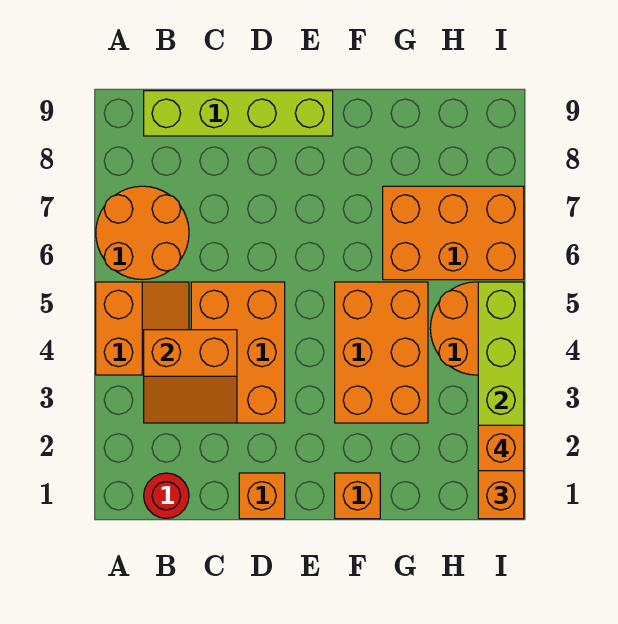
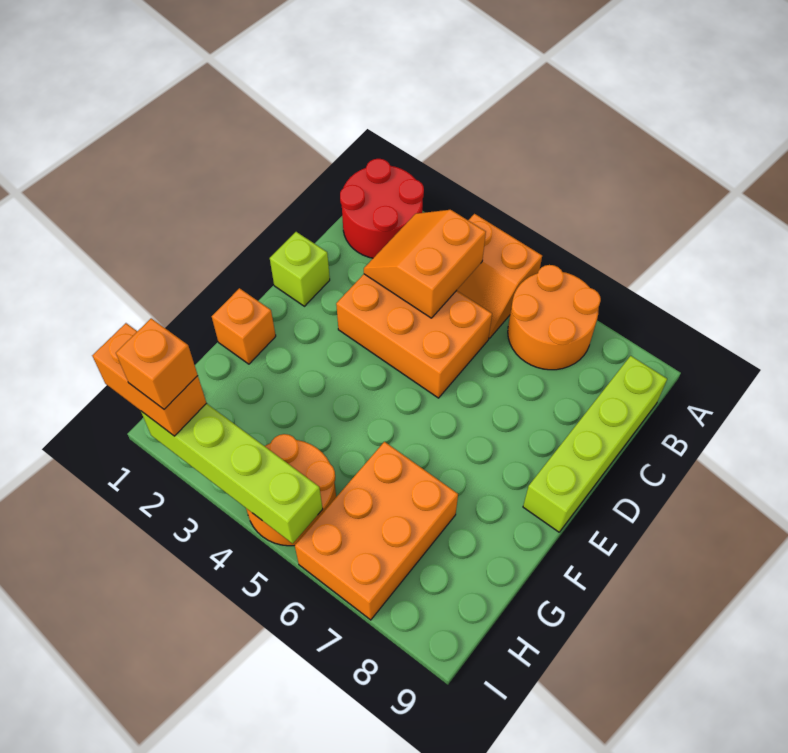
red 1x1 round brick [144,473,189,519] -> red 2x2 round brick [340,159,424,258]
orange 1x1 brick [239,473,285,519] -> lime 1x1 brick [270,232,330,306]
orange 2x3 brick [335,282,428,423] -> none

